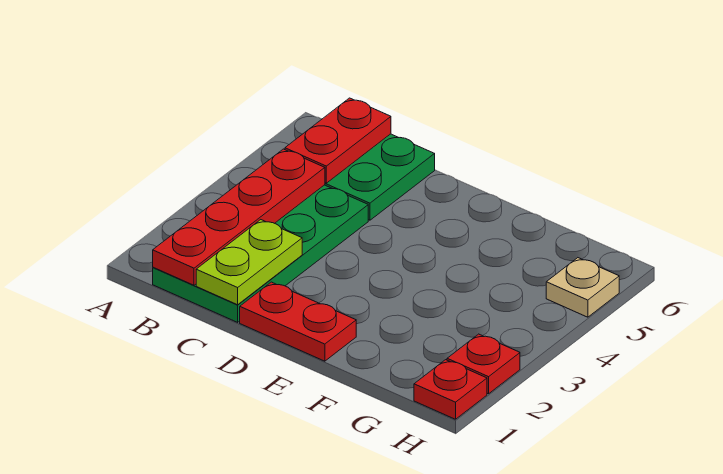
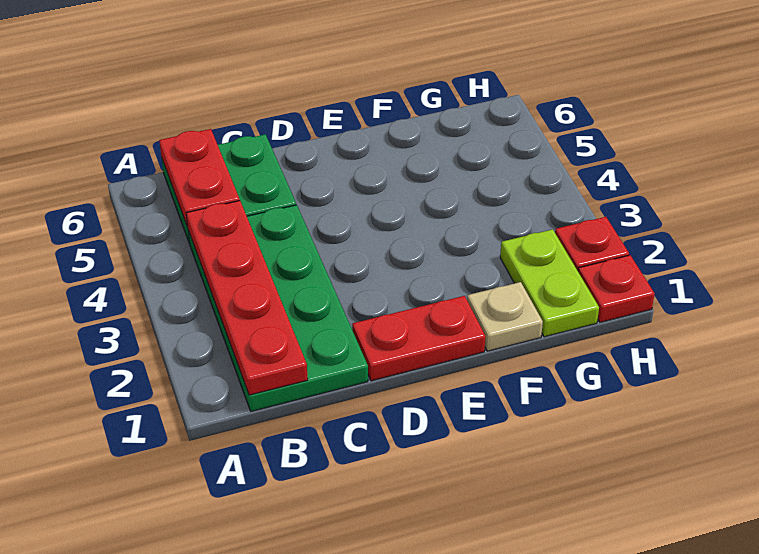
lime 1x2 plate [196,220,302,305] -> lime 1x2 plate moved to [500,229,599,337]
tan 1x1 plate [546,258,619,317] -> tan 1x1 plate moved to [467,282,543,351]

